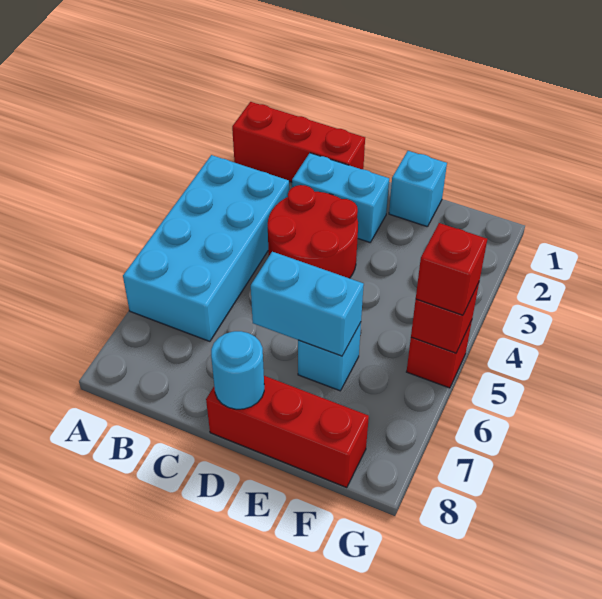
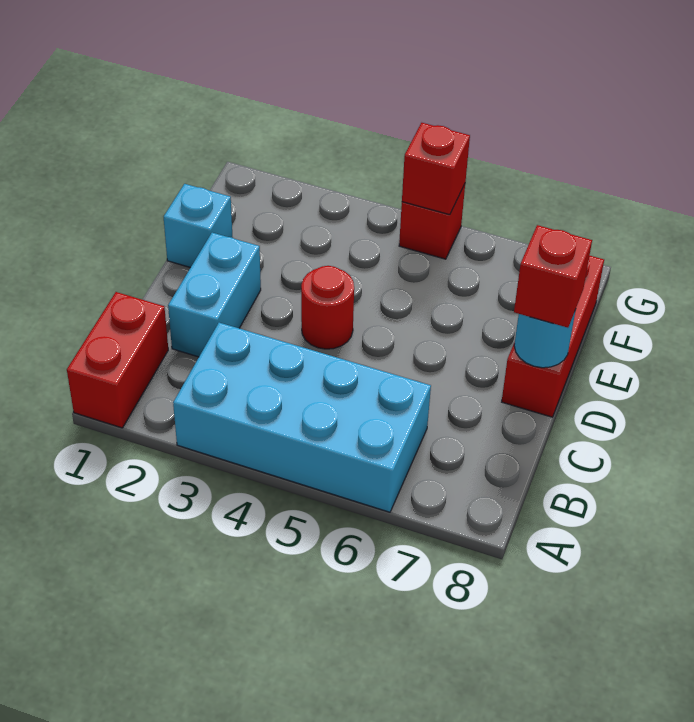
red 1x3 brick [232,102,365,182] -> red 1x2 brick [67,292,168,428]
red 2x2 round brick [268,185,358,278] -> red 1x1 round brick [301,266,354,349]
cyan 1x2 brick [251,252,364,356] -> none
cyan 1x1 brick [298,322,361,391] -> none
red 1x1 brick [416,223,487,315] -> red 1x1 brick moved to [514,225,592,328]

